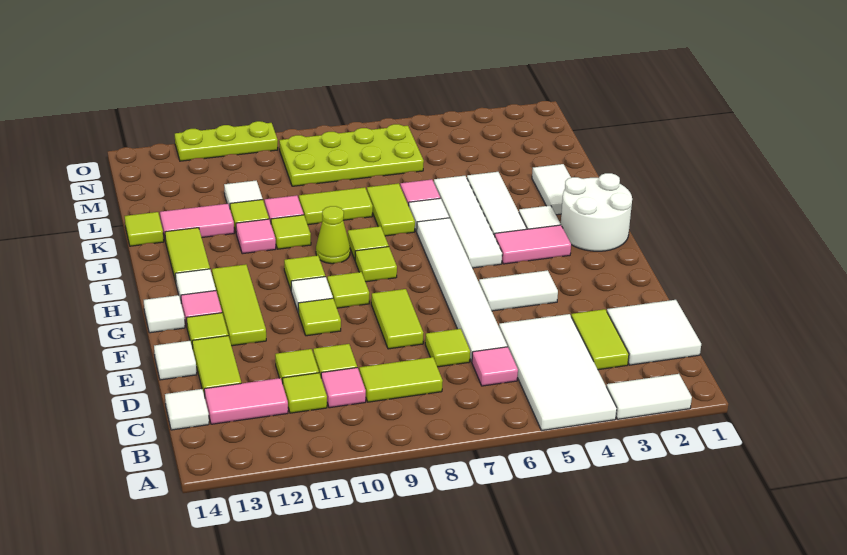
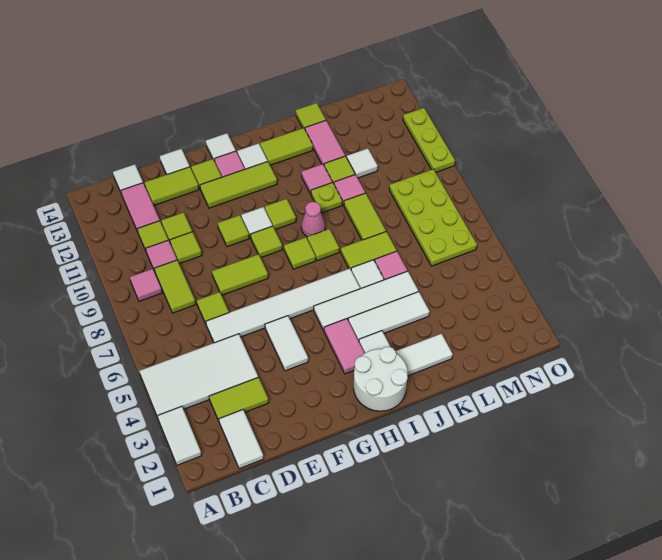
white 2x2 tile [607,300,701,365] -> white 1x2 tile [219,410,264,469]
pink 1x1 tile [472,347,518,386] -> pink 1x1 tile moved to [130,269,162,301]
lime 1x1 cone [316,206,350,264] -> pink 1x1 cone [301,202,325,237]
lime 1x1 tile [271,215,311,249] -> lime 1x1 plate [311,182,342,213]

